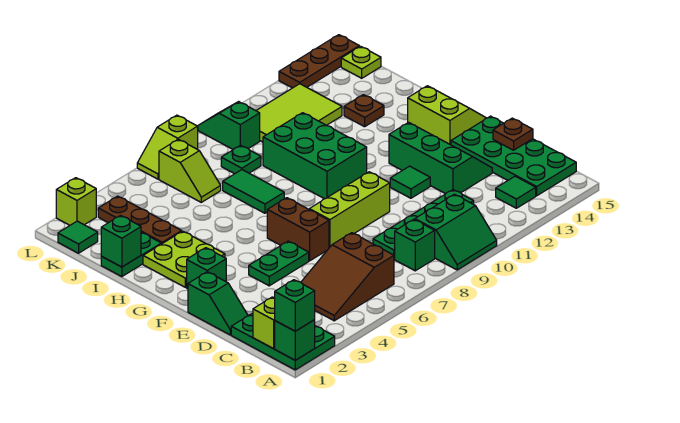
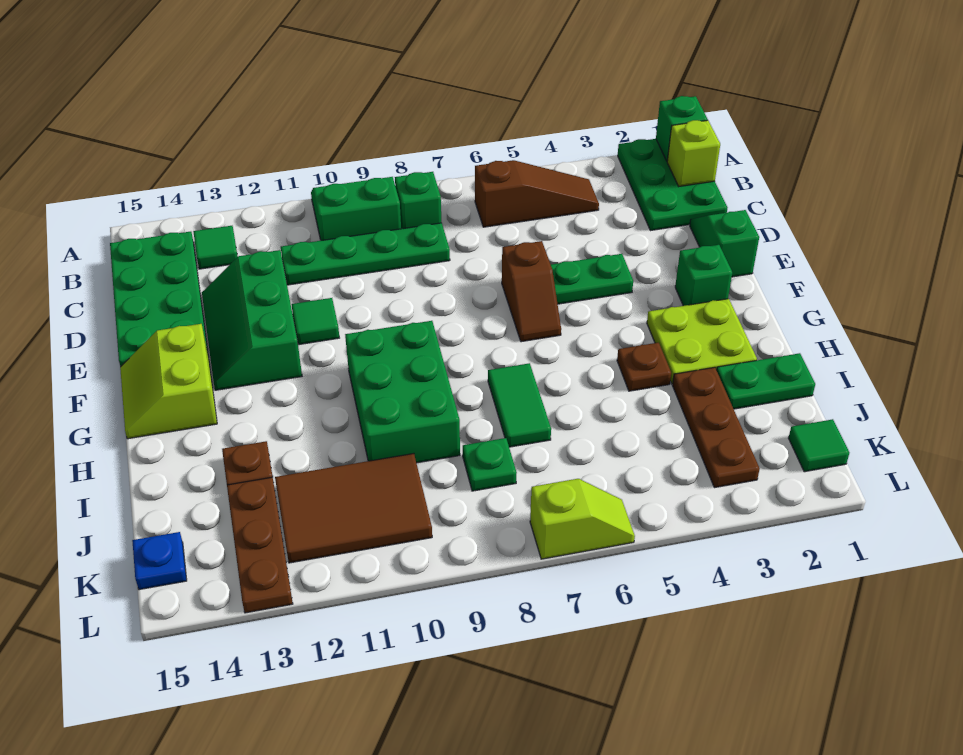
green 1x1 brick [275,280,315,331] -> none
brown 2x3 slope [301,233,394,321] -> brown 1x3 slope [475,160,599,227]
brown 1x1 plate [493,118,533,150] -> brown 1x1 plate moved to [617,343,671,391]
brown 1x2 brick [267,198,329,261] -> brown 1x2 slope [502,241,561,342]
lime 1x3 brick [309,172,390,248] -> none
green 1x1 brick [101,215,141,267] -> none
lime 1x2 slope [159,139,221,202] -> none
lime 2x3 tile [256,84,342,142] -> brown 2x3 tile [275,454,432,563]
green 1x2 slope [198,102,260,149] -> none
lime 1x1 plate [341,46,381,78] -> blue 1x1 plate [132,532,187,590]
lime 1x1 brick [56,178,96,225] -> none
brown 1x3 plate [279,35,359,88] -> brown 1x3 plate turned to [227,477,293,613]

